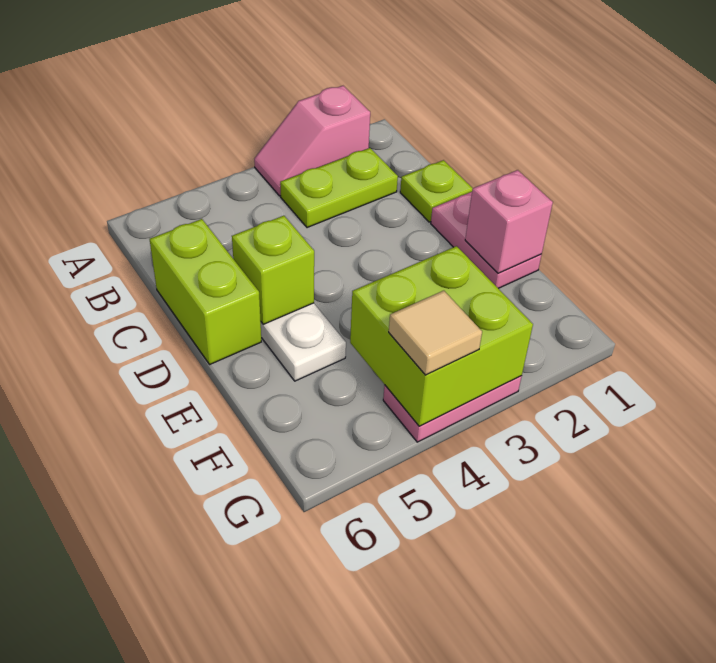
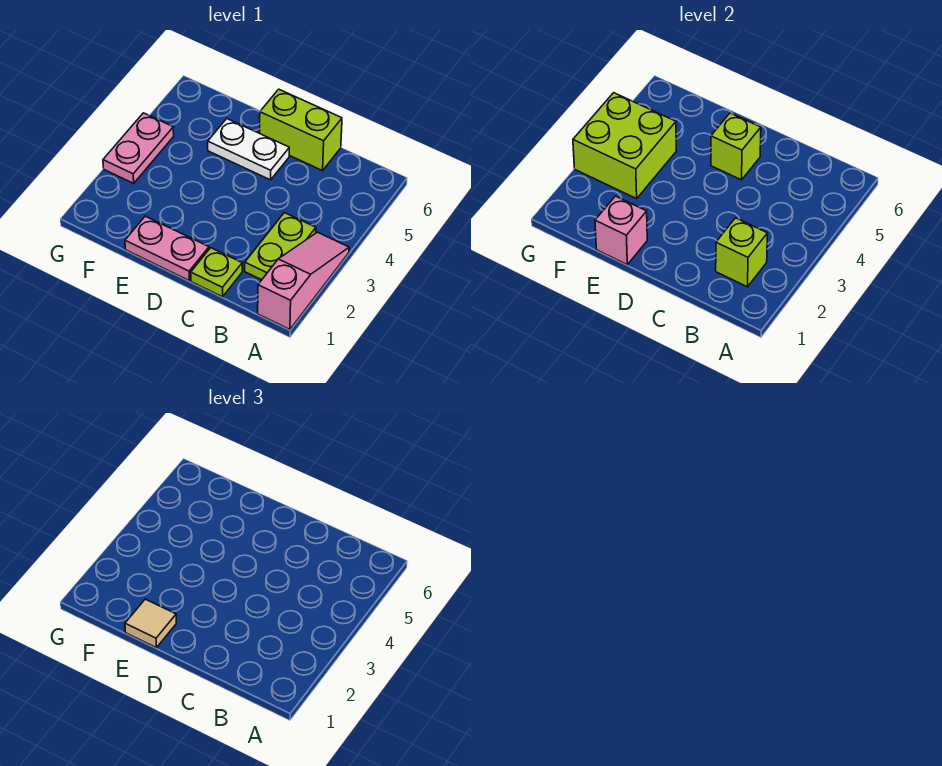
pink 1x2 slope [254,86,370,196] -> pink 1x3 slope [258,232,349,329]
none -> lime 1x1 brick [716,218,768,287]
tan 1x1 tile [389,291,482,375] -> tan 1x1 tile moved to [125,599,176,648]

